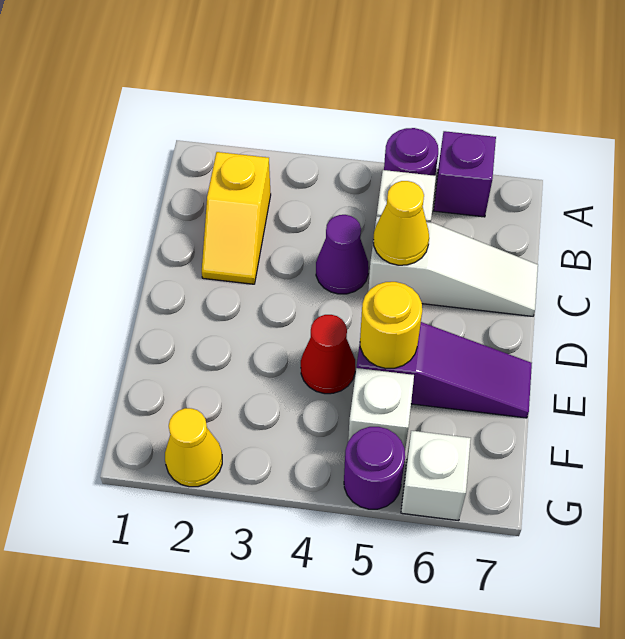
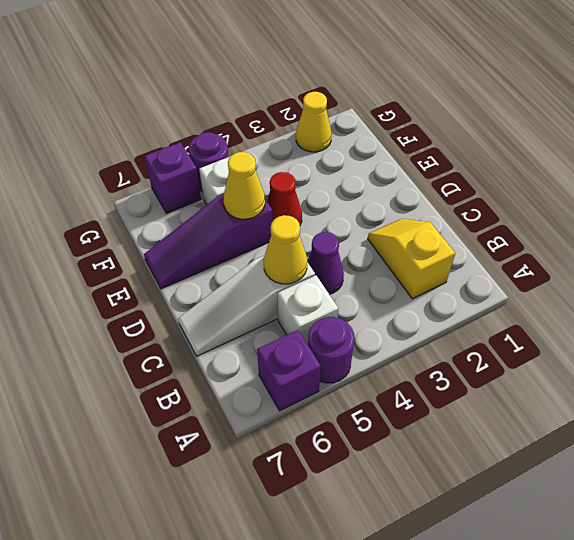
yellow 1x1 round brick [360,282,422,368] -> yellow 1x1 cone [224,152,265,219]
white 1x1 brick [401,431,471,521] -> purple 1x1 brick [145,142,201,213]

